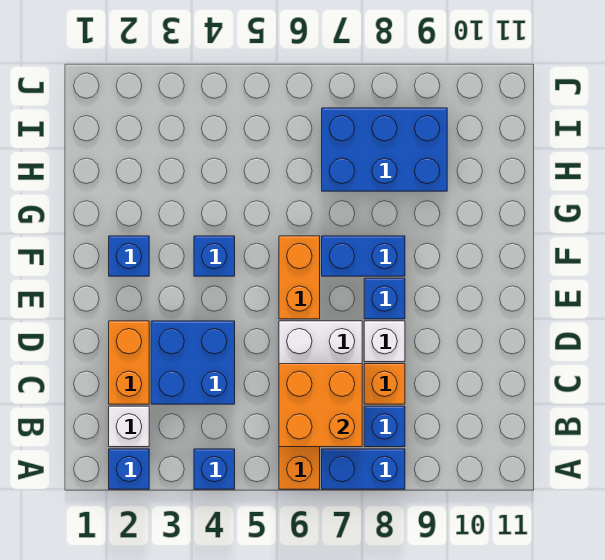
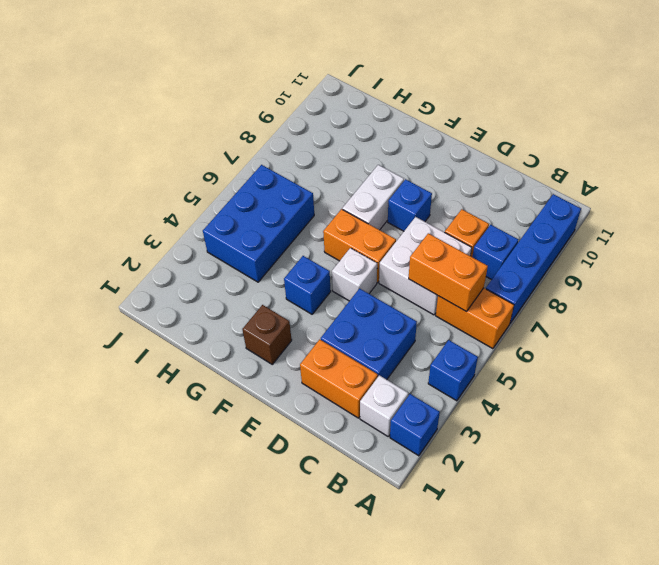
blue 1x2 brick [322,449,405,489] -> blue 1x4 brick [486,194,581,323]
orange 2x2 brick [279,364,362,447] -> orange 1x2 brick [409,233,488,312]
white 1x1 brick [364,321,405,362] -> white 1x1 brick moved to [332,248,377,301]
blue 1x1 brick [109,236,149,276] -> brown 1x1 brick [242,305,292,364]
blue 1x2 brick [322,236,405,276] -> white 1x2 brick [342,165,404,230]
blue 2x3 brick [322,108,447,191] -> blue 2x3 brick moved to [203,165,314,282]

